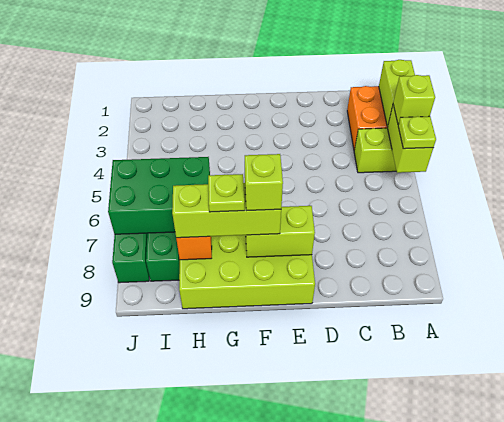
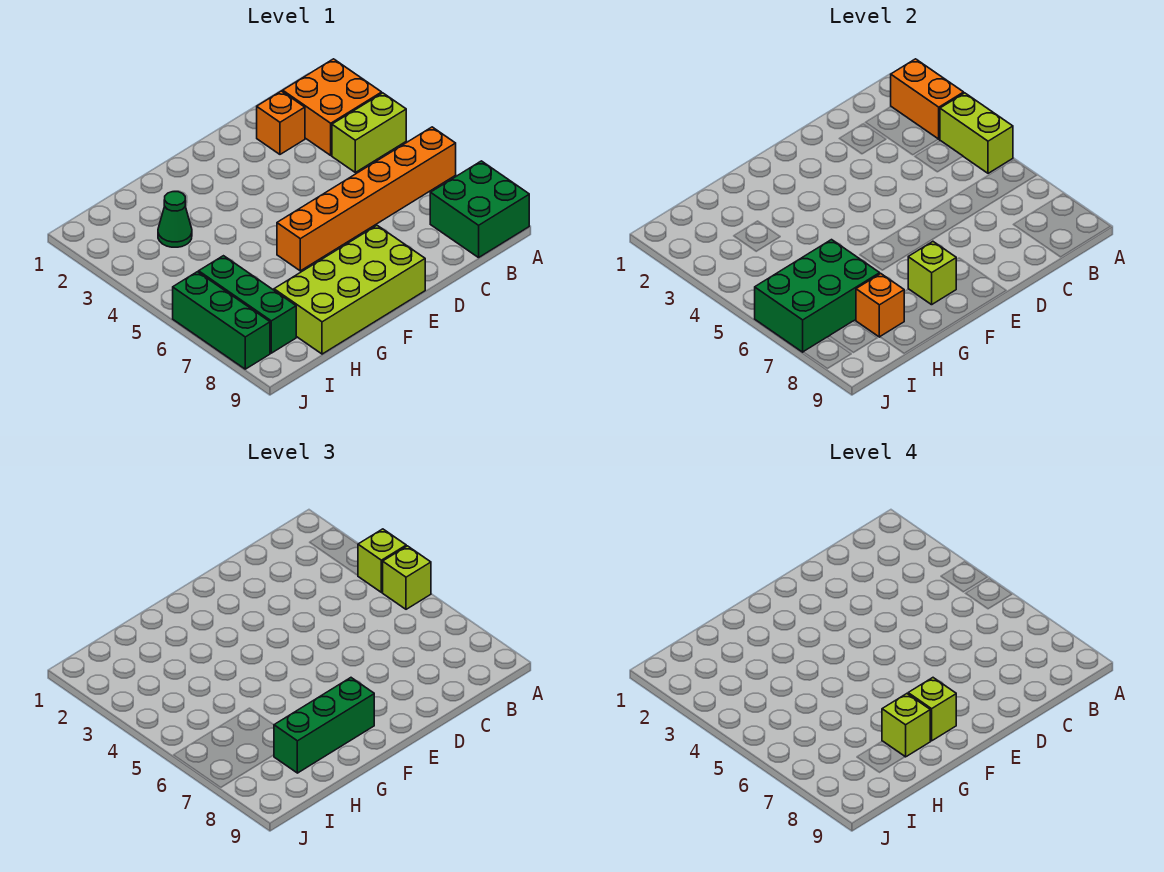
lime 1x2 brick [379,60,415,127] -> orange 1x2 brick [891,59,964,139]
lime 1x1 plate [398,116,436,149] -> lime 1x1 brick [383,546,431,609]
none -> orange 1x6 brick [277,127,456,271]
none -> green 2x2 brick [430,161,529,258]
none -> orange 1x1 brick [257,91,305,154]
lime 1x2 brick [246,206,315,257] -> lime 1x1 brick [908,242,956,305]
lime 1x3 brick [172,183,281,238] -> green 1x3 brick [274,678,374,773]
lime 1x1 plate [208,174,245,212] -> lime 1x1 brick [882,694,930,757]
none -> green 1x1 cone [158,192,192,247]

